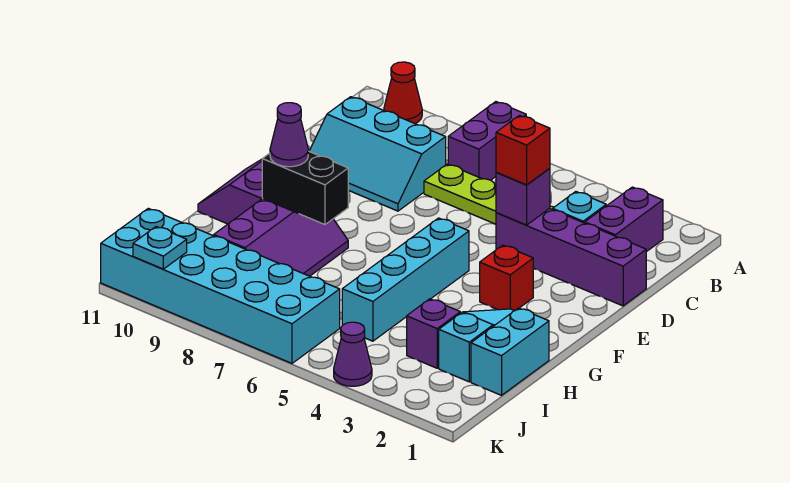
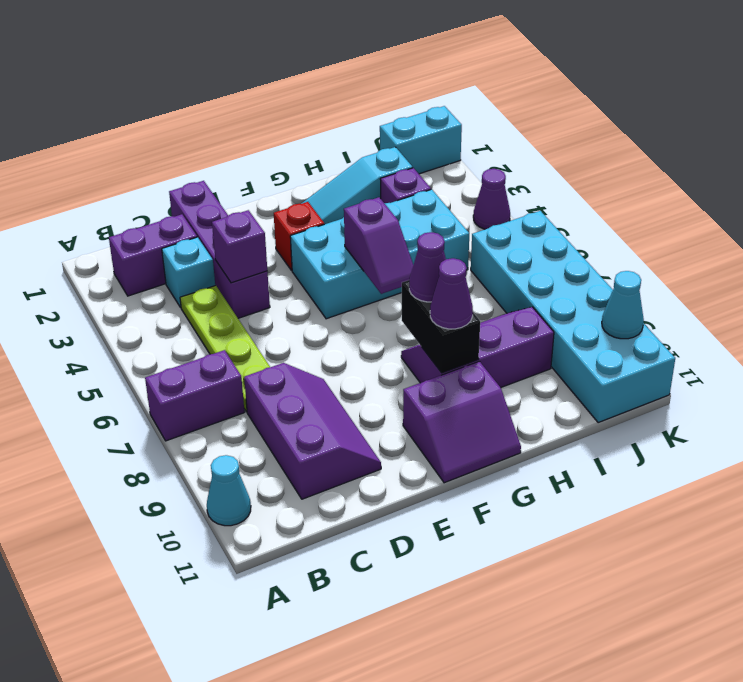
red 1x1 cone [384,62,422,124] -> cyan 1x1 cone [207,455,251,526]
cyan 2x3 slope [309,97,446,211] -> purple 2x3 slope [244,363,381,499]
red 1x1 brick [496,115,550,185] -> none
cyan 1x4 brick [342,218,469,341] -> cyan 2x4 brick [290,189,469,319]
none -> purple 1x2 slope [344,197,413,294]
none -> purple 1x1 cone [409,232,446,302]
cyan 1x2 brick [471,308,549,395] -> cyan 1x2 brick moved to [380,106,462,174]
cyan 1x1 plate [133,227,187,269] -> cyan 1x1 cone [602,271,644,339]

